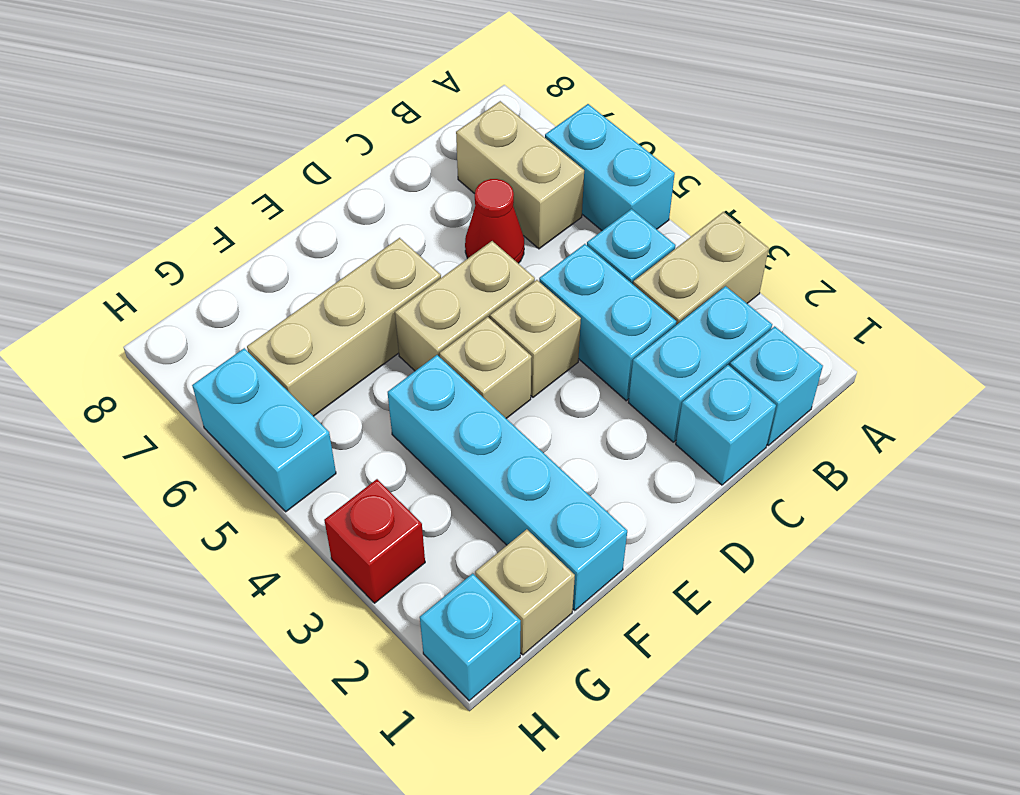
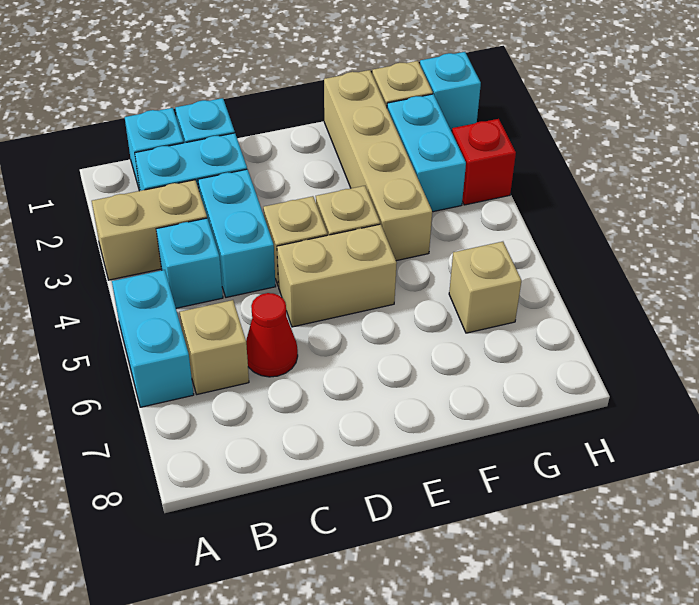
tan 1x2 brick [456,101,584,249] -> tan 1x1 brick [180,300,249,394]
tan 1x3 brick [247,238,441,416] -> tan 1x1 brick [449,242,522,333]
cyan 1x4 brick [388,355,627,610] -> tan 1x4 brick [324,70,432,261]
cyan 1x2 brick [192,348,336,512] -> cyan 1x2 brick moved to [387,94,466,212]

